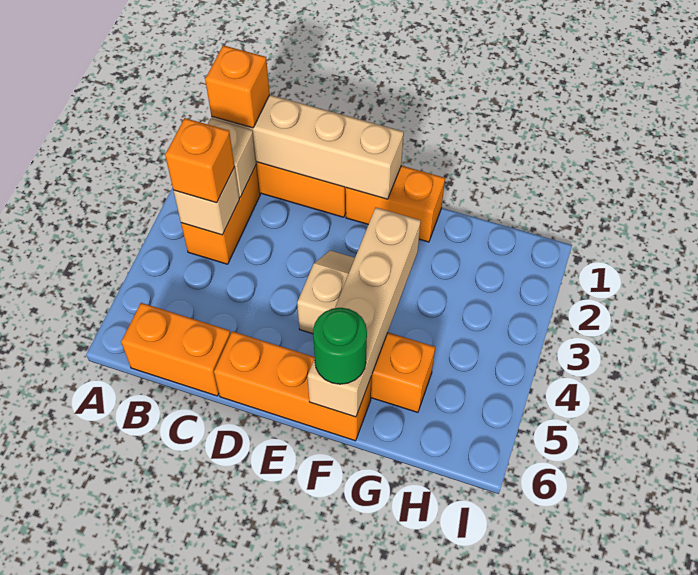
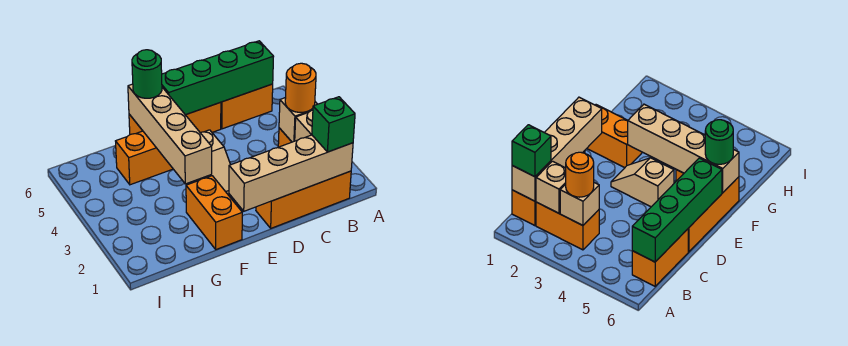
orange 1x1 brick [205,45,270,128] -> green 1x1 brick [312,97,355,152]
orange 1x1 brick [165,118,235,203] -> orange 1x1 round brick [285,63,316,112]
none -> green 1x4 brick [162,41,274,115]
orange 1x2 brick [346,166,445,242] -> orange 1x2 brick turned to [186,176,242,249]

